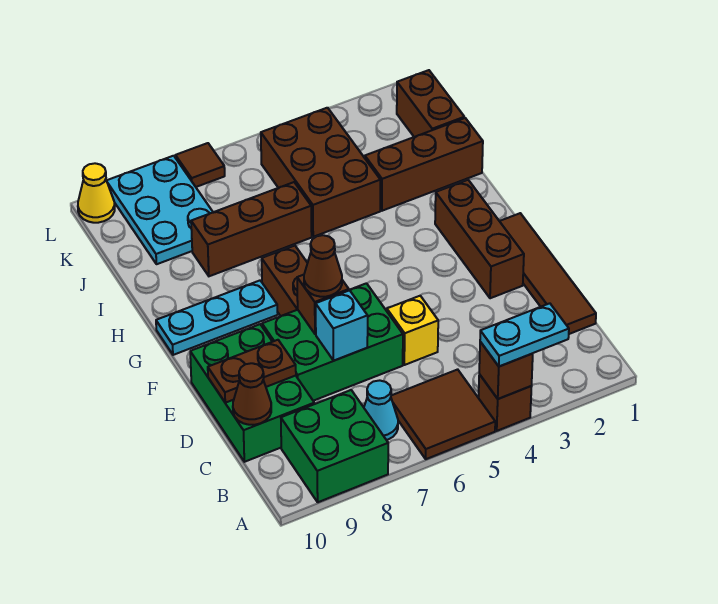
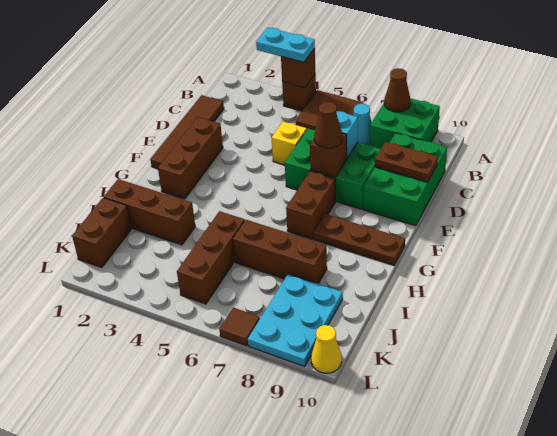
brown 1x1 cone [233,363,271,425] -> brown 1x1 cone moved to [384,68,411,112]
cyan 1x3 plate [156,281,278,355] -> brown 1x3 plate [314,214,405,265]
brown 2x3 brick [261,108,380,237] -> brown 1x3 brick [177,211,245,304]

